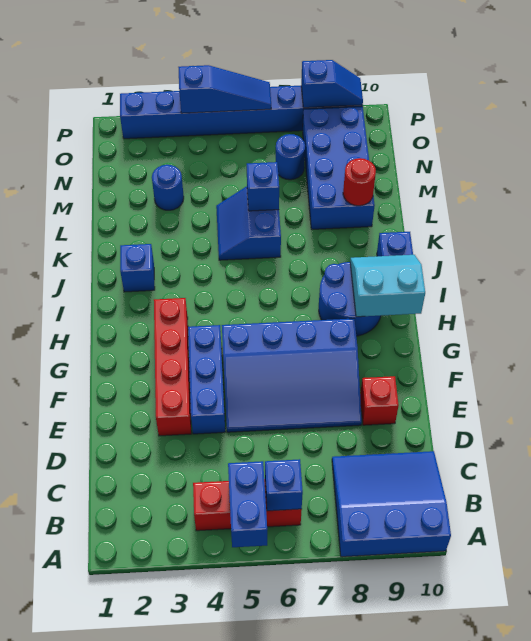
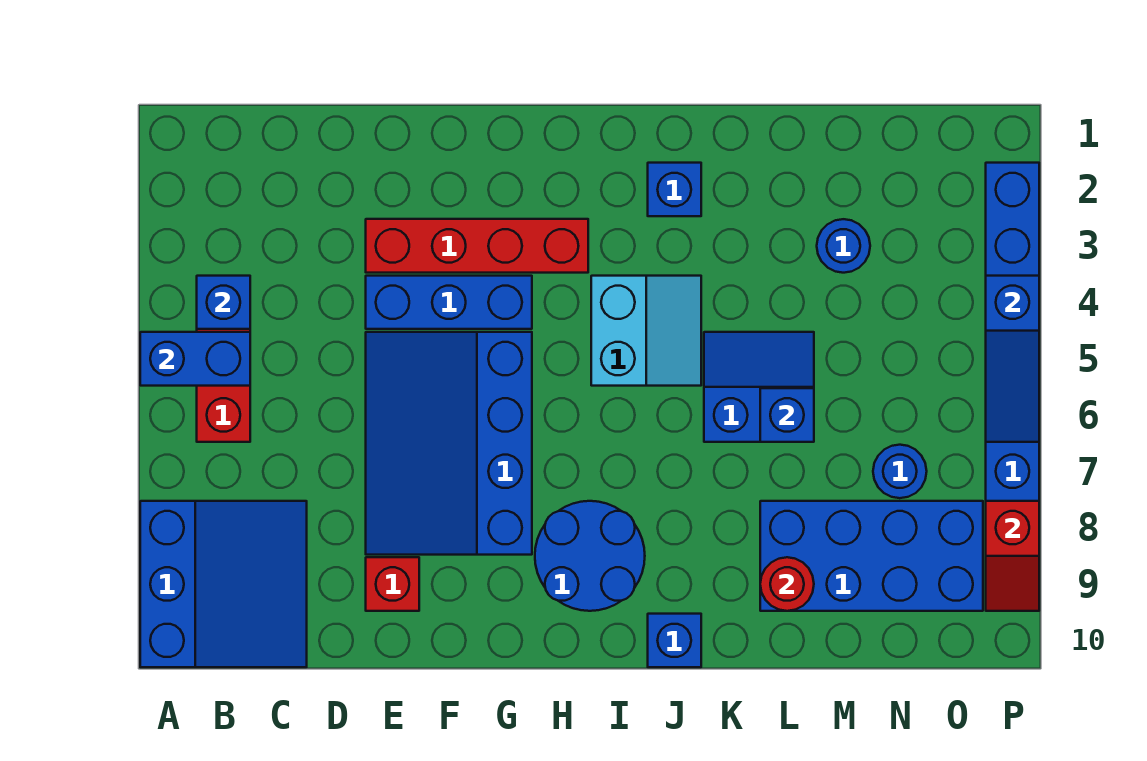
blue 1x1 brick [265,459,303,511] -> blue 1x1 brick moved to [197,276,250,329]
cyan 2x2 slope [350,255,425,317] -> cyan 2x2 slope moved to [591,276,701,386]
blue 1x2 slope [301,60,363,108] -> red 1x2 slope [986,501,1039,611]

